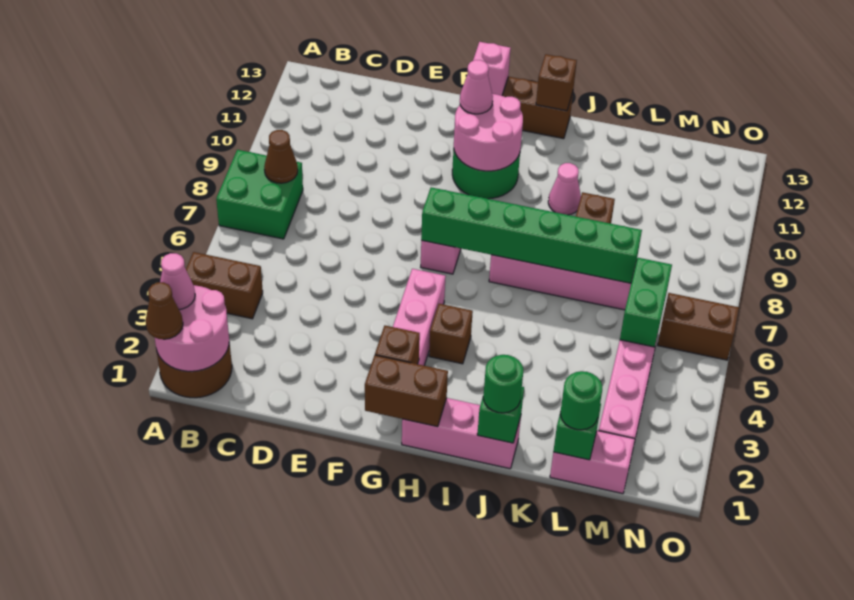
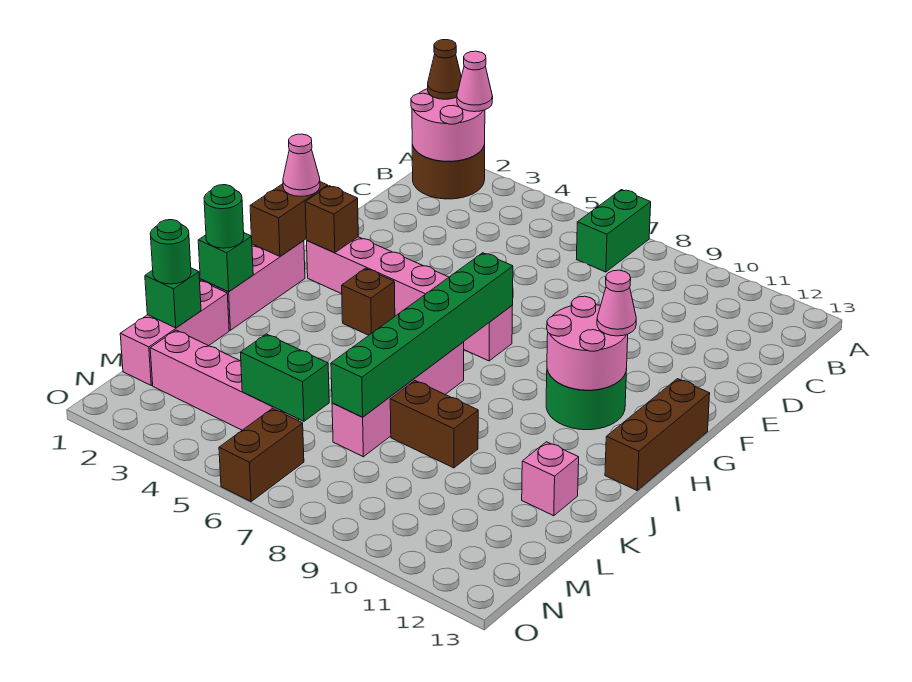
brown 1x2 brick [186,252,263,319] -> none
green 2x2 brick [216,150,303,239] -> green 1x2 brick [577,190,651,272]
brown 1x1 cone [264,130,298,183] -> none
pink 1x1 brick [473,42,511,96] -> pink 1x1 brick moved to [522,442,579,516]
brown 1x1 brick [536,54,577,111] -> none
pink 1x1 cone [548,163,581,215] -> pink 1x1 cone moved to [283,134,320,196]
pink 1x2 brick [550,431,635,494] -> pink 1x3 brick [120,281,229,385]

